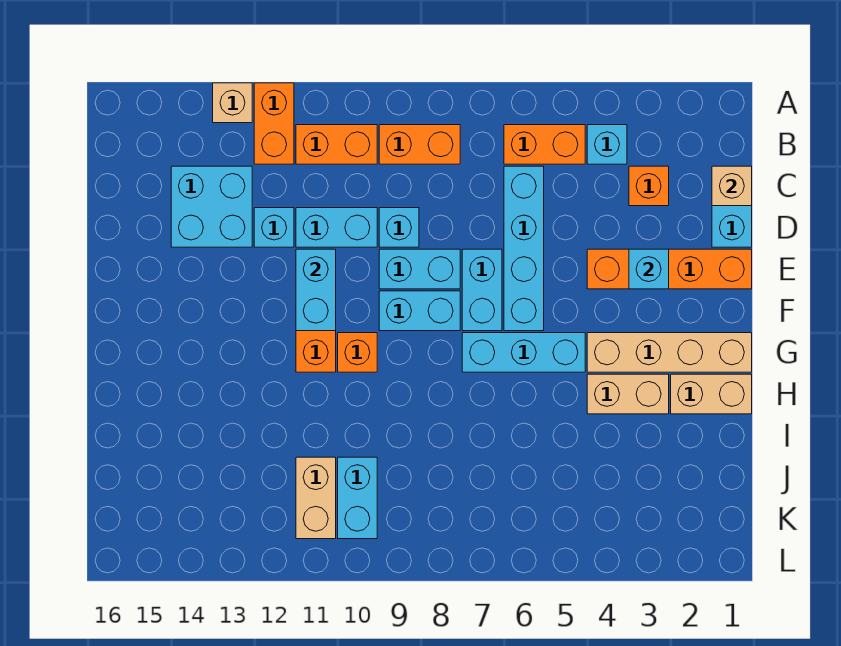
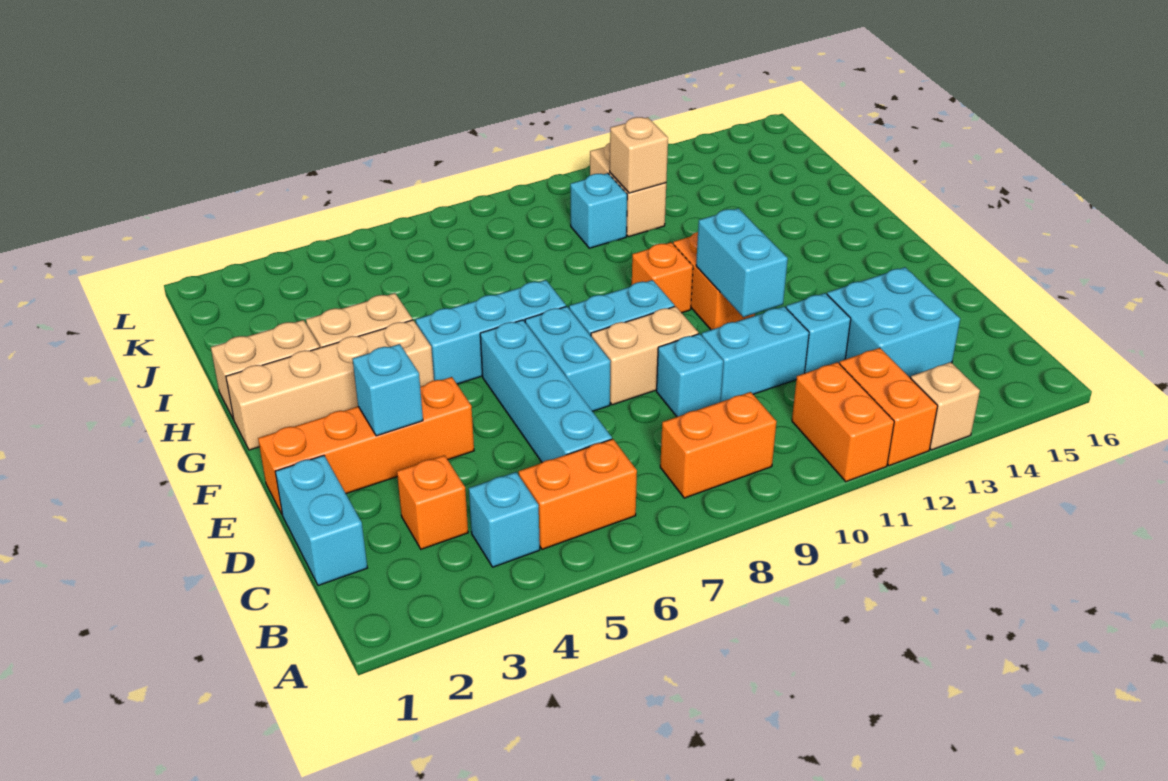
orange 1x2 brick [296,125,377,164] -> orange 1x2 brick turned to [792,362,894,482]
tan 1x1 brick [712,166,752,206] -> tan 1x1 brick moved to [610,117,668,193]
cyan 1x2 brick [379,249,460,289] -> tan 1x2 brick [591,306,698,405]
cyan 1x2 brick [338,457,377,539] -> cyan 1x1 brick [570,173,627,248]

